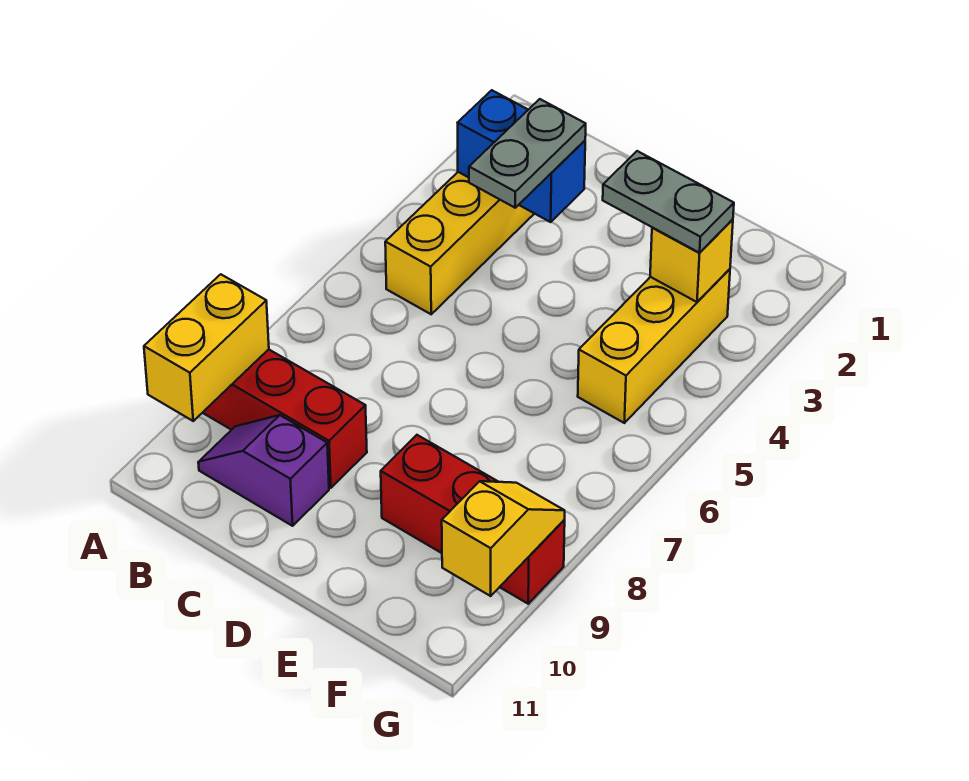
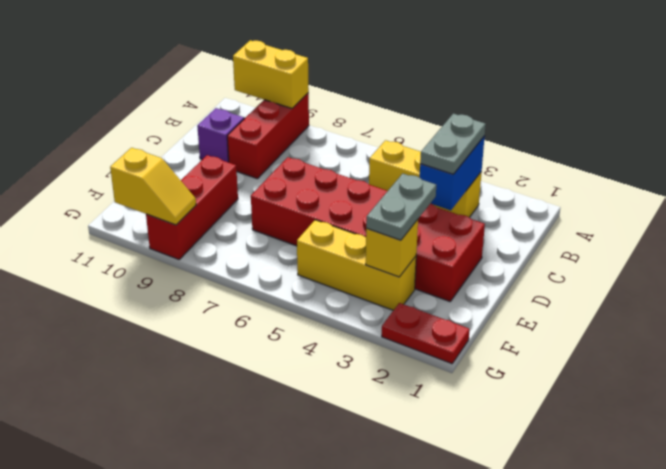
grey 1x2 plate [469,99,586,208] -> grey 1x2 plate turned to [420,114,486,174]
none -> red 2x6 brick [251,157,485,301]
none -> red 1x2 plate [382,303,470,364]

